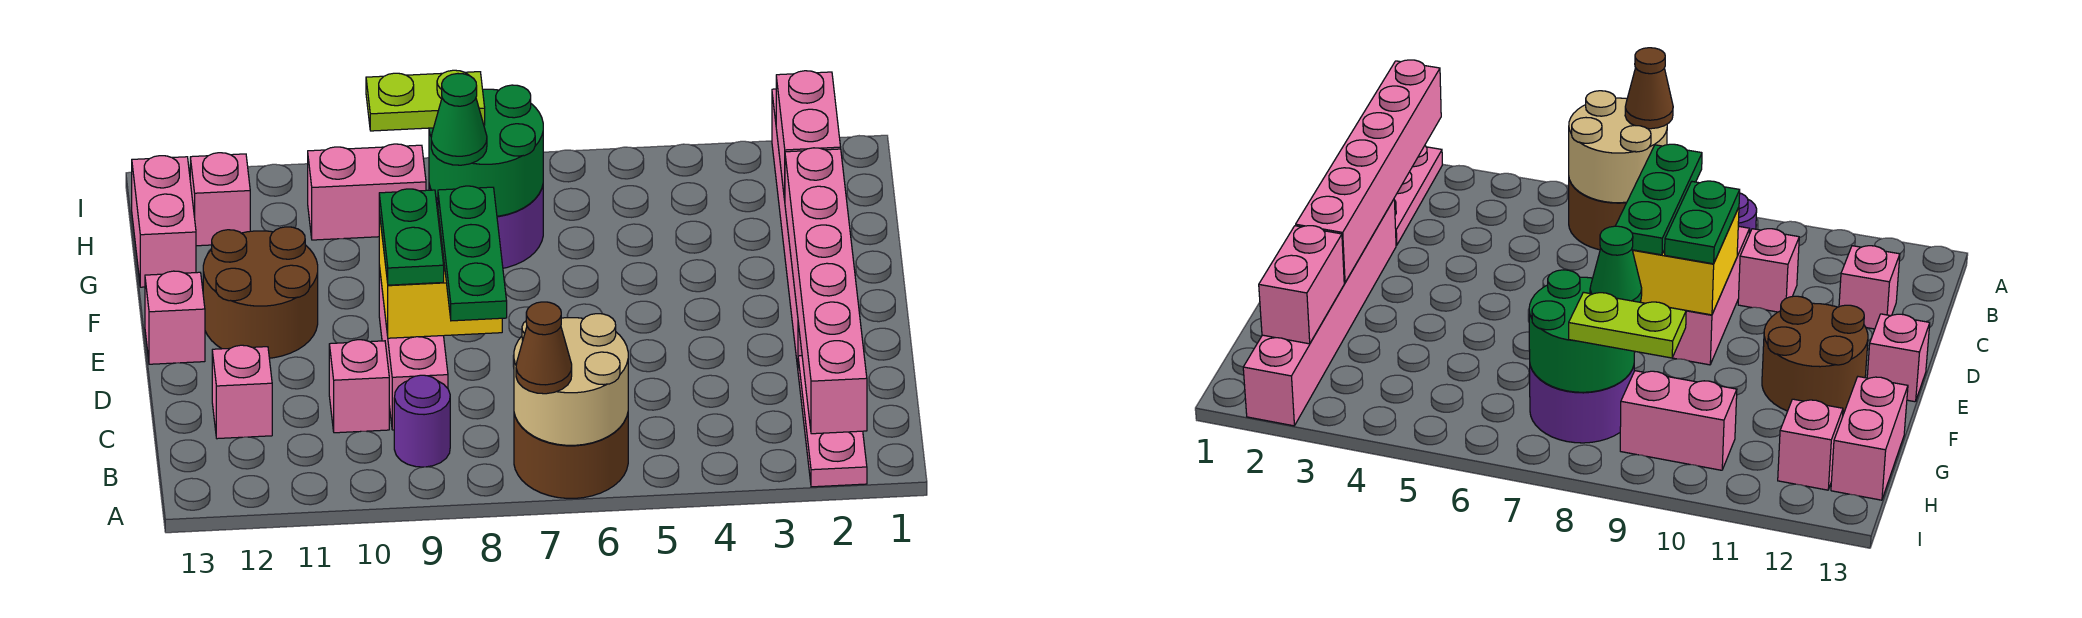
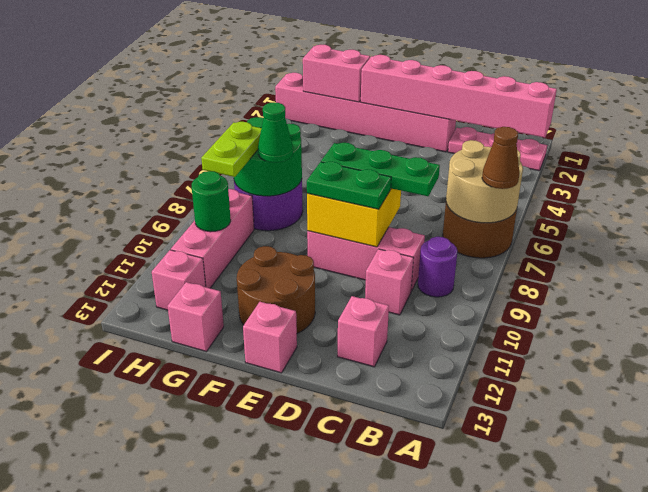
pink 1x2 brick [132,156,196,287] -> pink 1x1 brick [167,282,224,352]
pink 1x2 brick [308,144,426,240] -> pink 1x3 brick [171,189,254,288]
none -> green 1x1 round brick [192,171,231,232]

